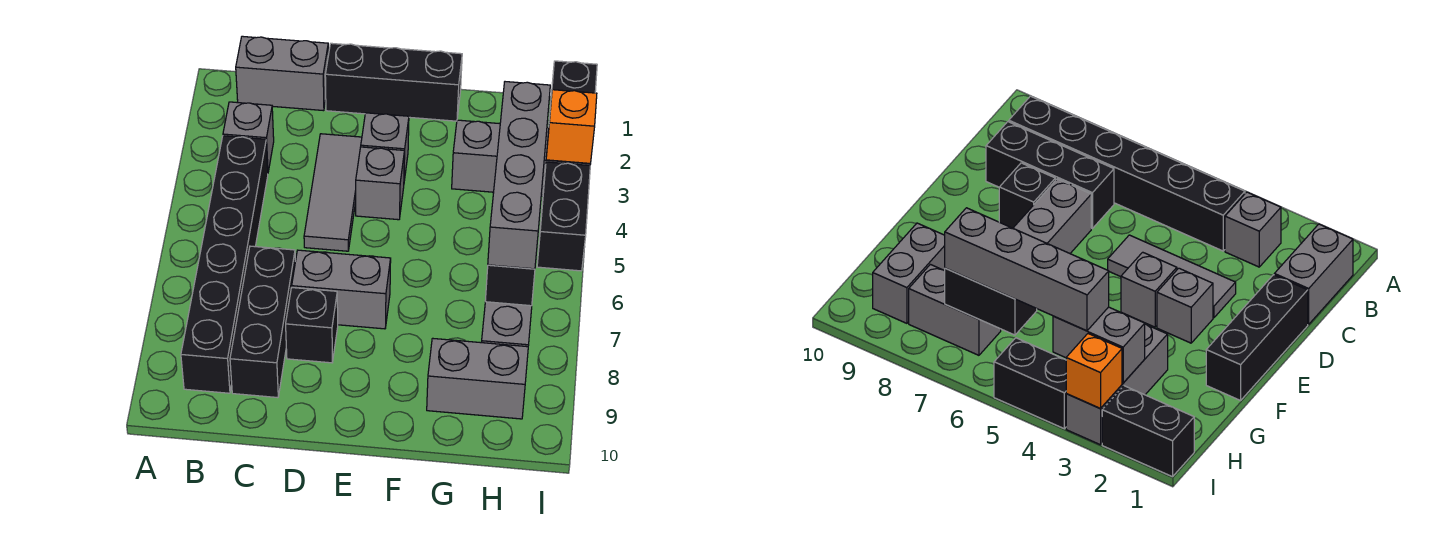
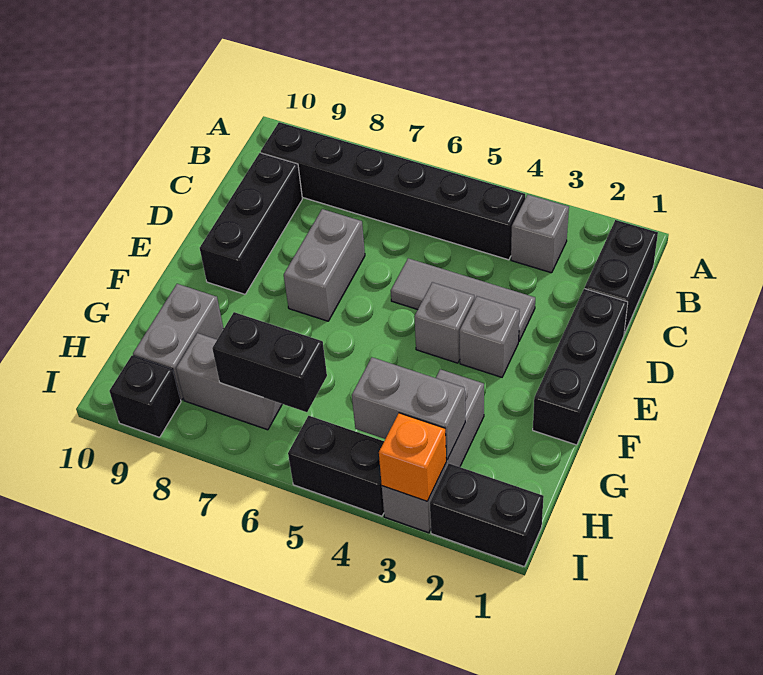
grey 1x2 brick [236,36,328,111] -> black 1x2 brick [585,220,658,334]
black 1x3 brick [230,246,295,398] -> black 1x3 brick turned to [200,153,302,294]
black 1x1 brick [286,288,338,363] -> black 1x1 brick moved to [109,355,181,437]
grey 1x4 brick [488,82,550,269] -> none

